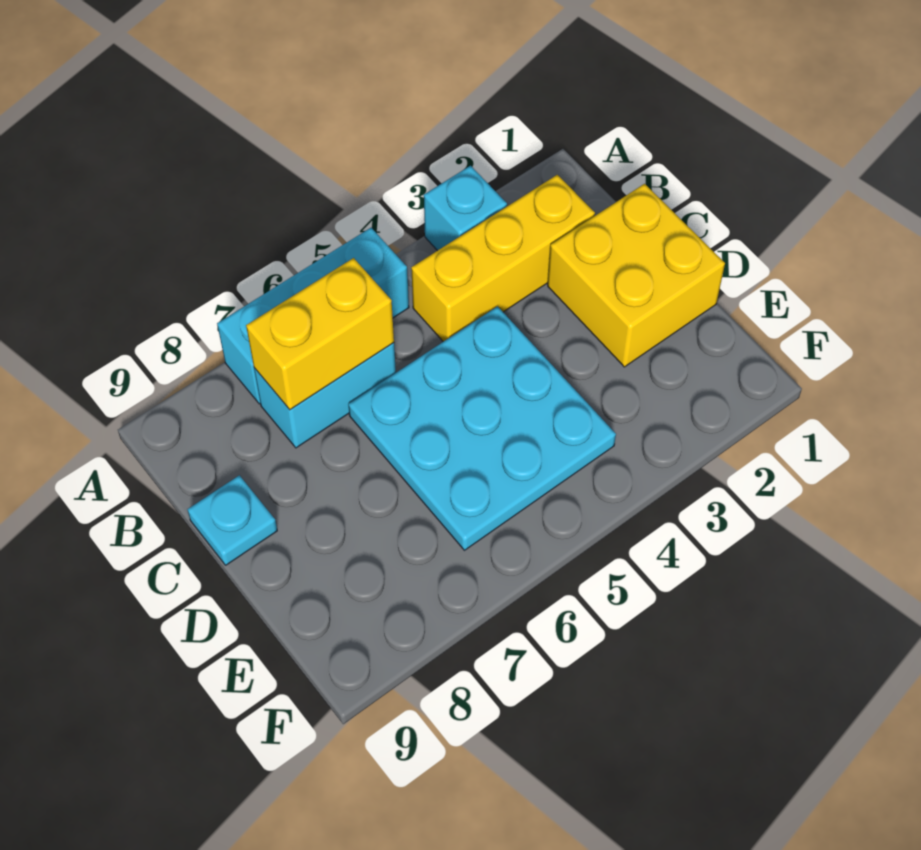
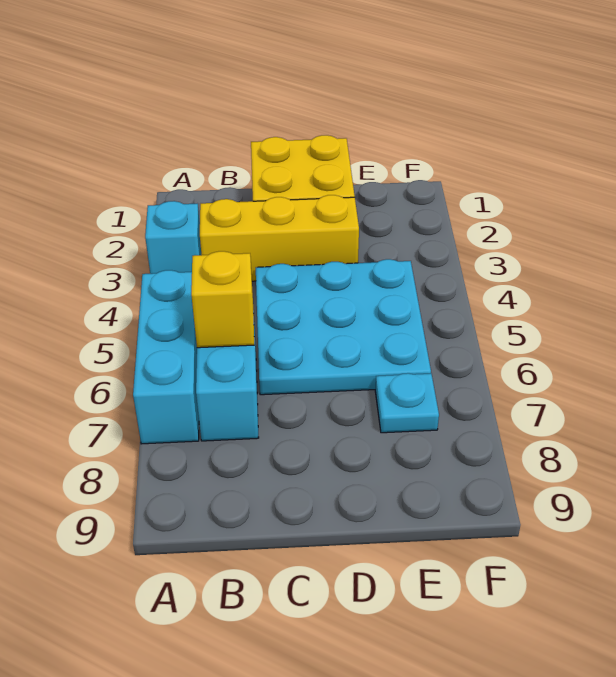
yellow 1x3 brick [411,175,595,342] -> yellow 1x3 brick turned to [200,195,359,281]
yellow 1x2 brick [246,258,394,410] -> yellow 1x1 brick [191,251,254,348]
cyan 1x1 plate [187,475,277,565] -> cyan 1x1 plate moved to [375,373,439,433]

